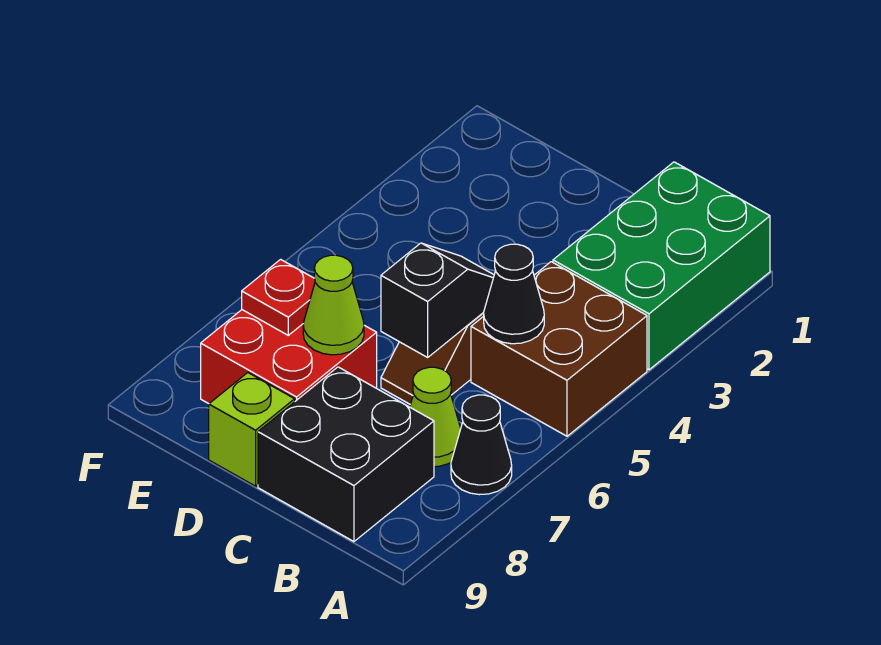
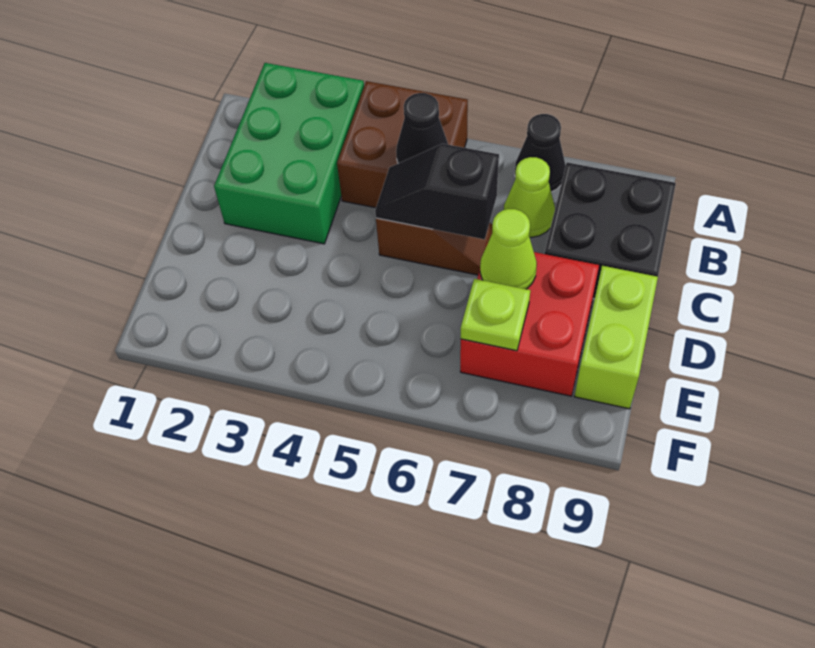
green 2x3 brick [553,162,770,370] -> green 2x3 brick turned to [214,63,364,244]
lime 1x1 brick [209,373,295,486] -> lime 1x2 brick [574,266,658,409]
red 1x1 plate [242,259,315,335] -> lime 1x1 plate [461,279,530,351]

